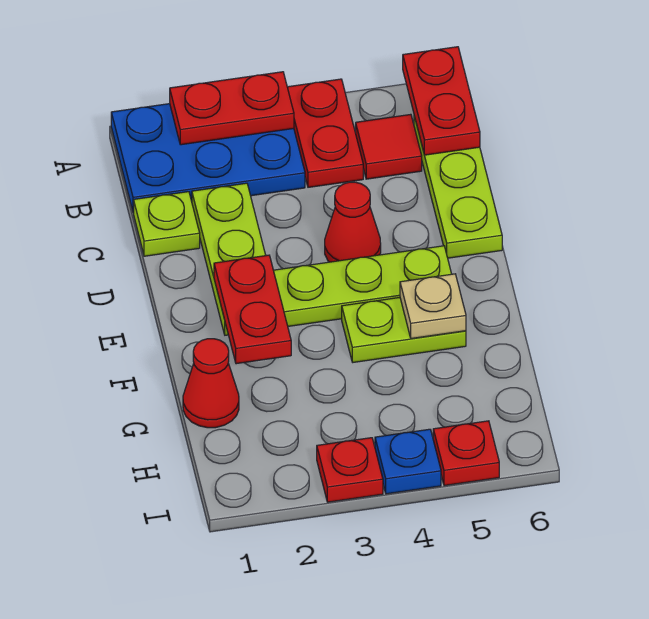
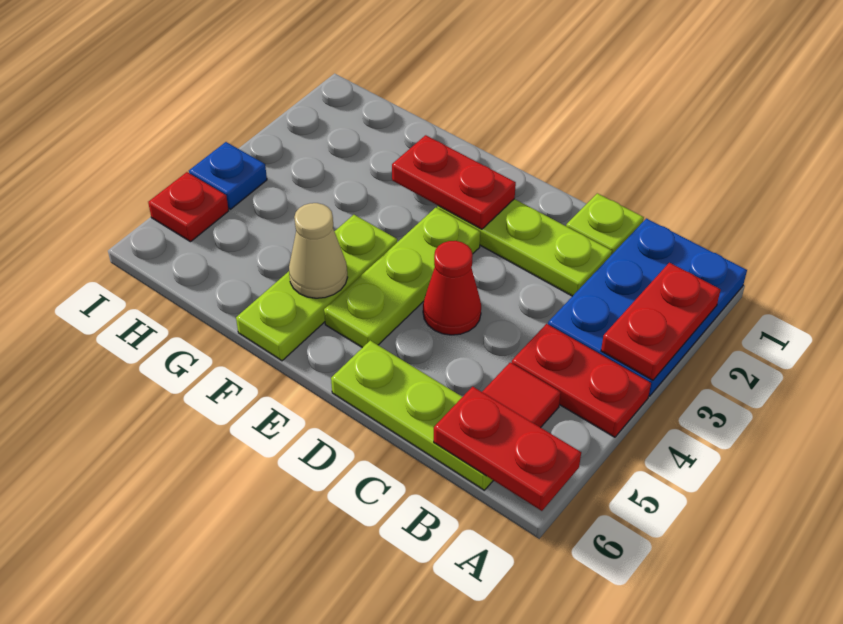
lime 1x2 plate [342,298,466,362] -> lime 1x3 plate [236,215,397,361]
tan 1x1 plate [400,274,466,339] -> tan 1x1 cone [289,203,348,298]
red 1x1 cone [183,339,239,428] -> none
red 1x1 plate [317,438,383,502] -> none

